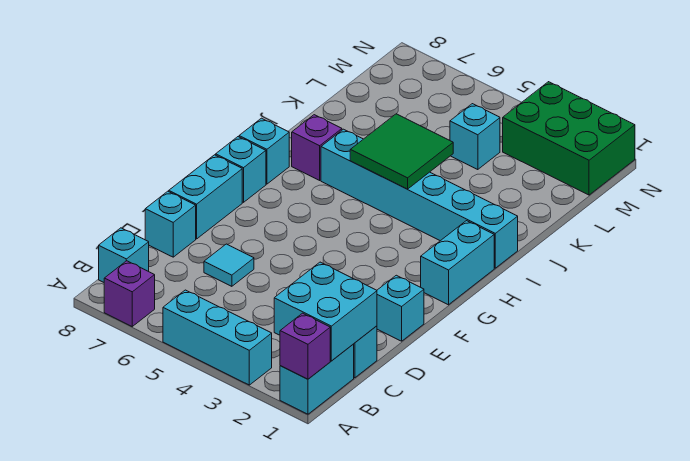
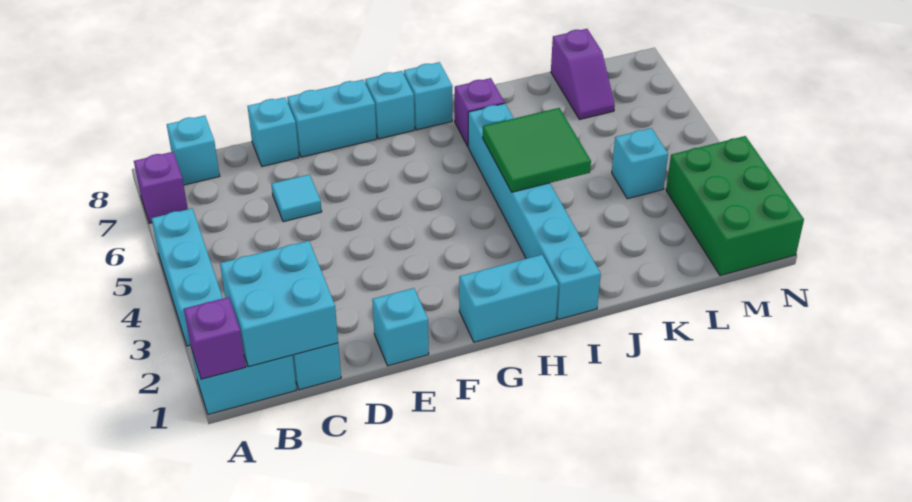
none -> purple 1x2 slope [551,29,615,120]

